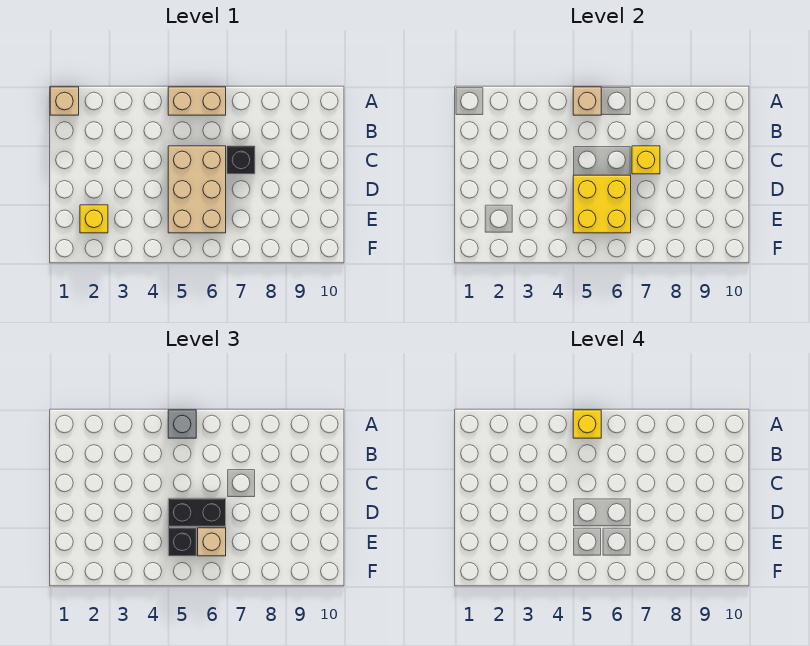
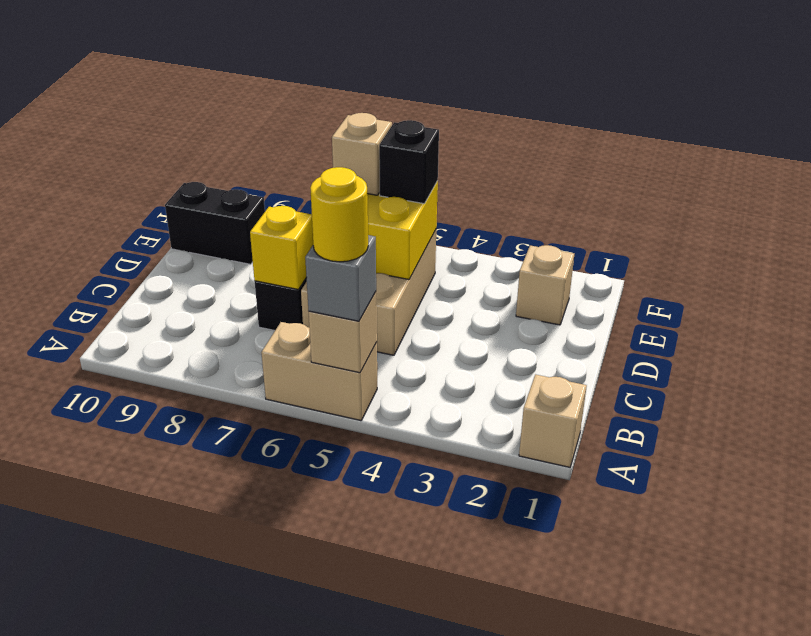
yellow 1x1 brick [573,410,601,438] -> yellow 1x1 round brick [310,167,368,262]
black 1x2 brick [168,498,226,526] -> black 1x2 brick moved to [165,182,265,264]
yellow 1x1 brick [80,205,108,233] -> tan 1x1 brick [516,245,574,325]

